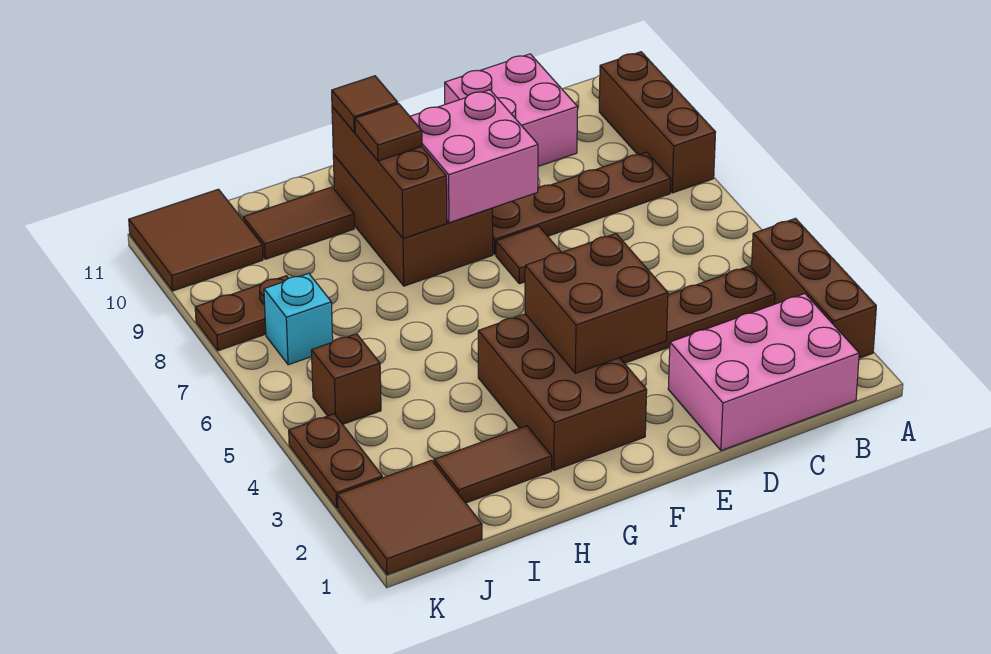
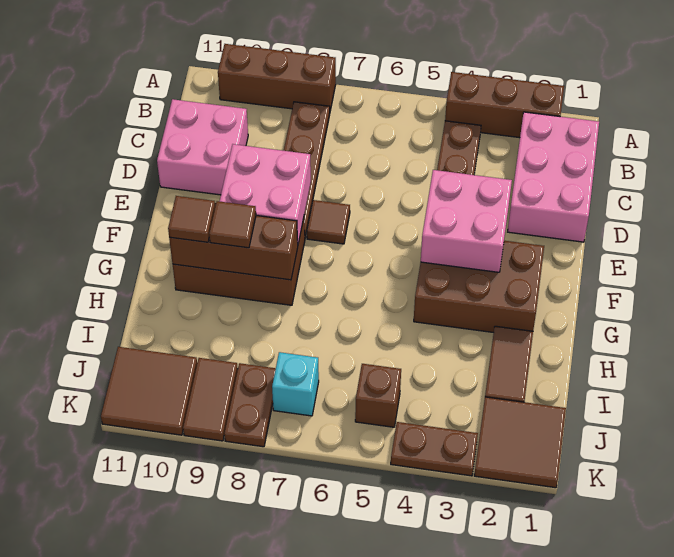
brown 2x2 brick [525,234,668,374] -> pink 2x2 brick [421,170,512,272]
brown 1x2 tile [243,187,354,259] -> brown 1x2 tile moved to [183,358,238,441]

